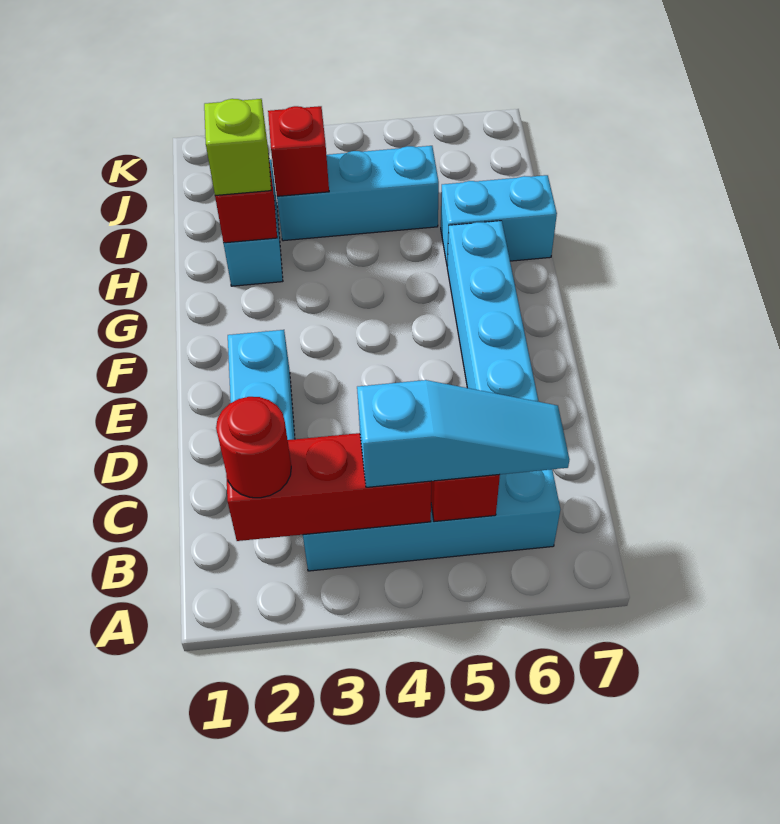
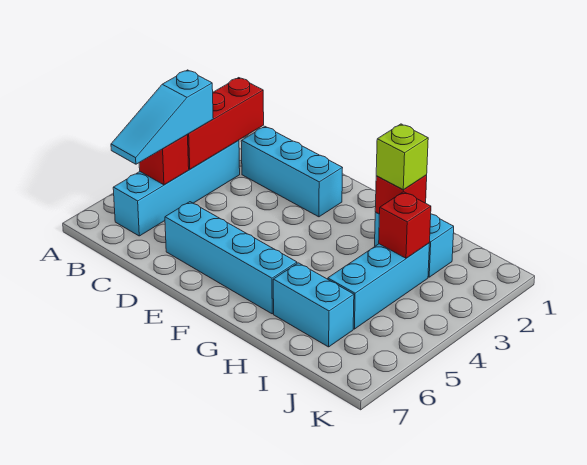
red 1x1 round brick [216,397,291,498] -> none
cyan 1x2 brick [441,175,557,265] -> cyan 1x2 brick turned to [273,263,354,347]

